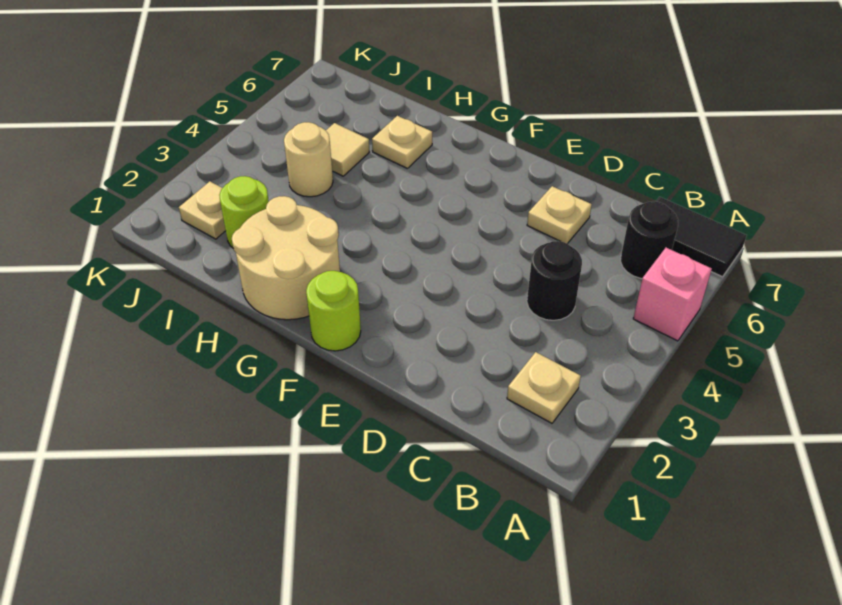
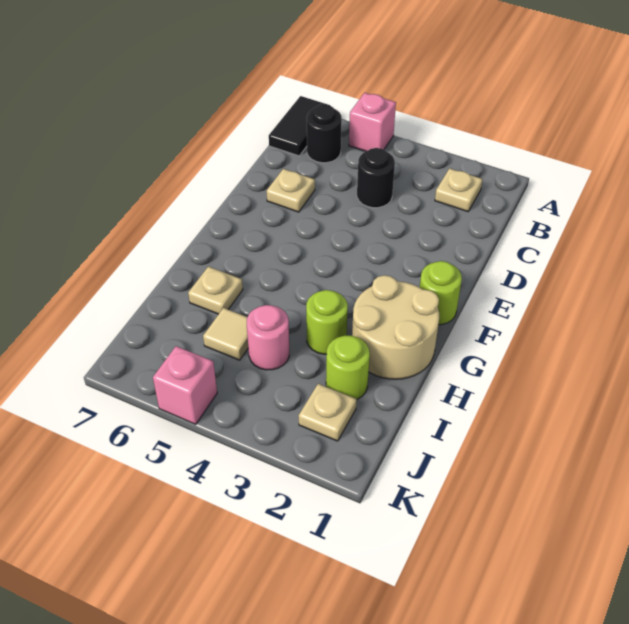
none -> lime 1x1 round brick [306,290,348,354]
tan 1x1 round brick [284,122,333,197] -> pink 1x1 round brick [247,305,289,370]
none -> pink 1x1 brick [153,346,217,424]

